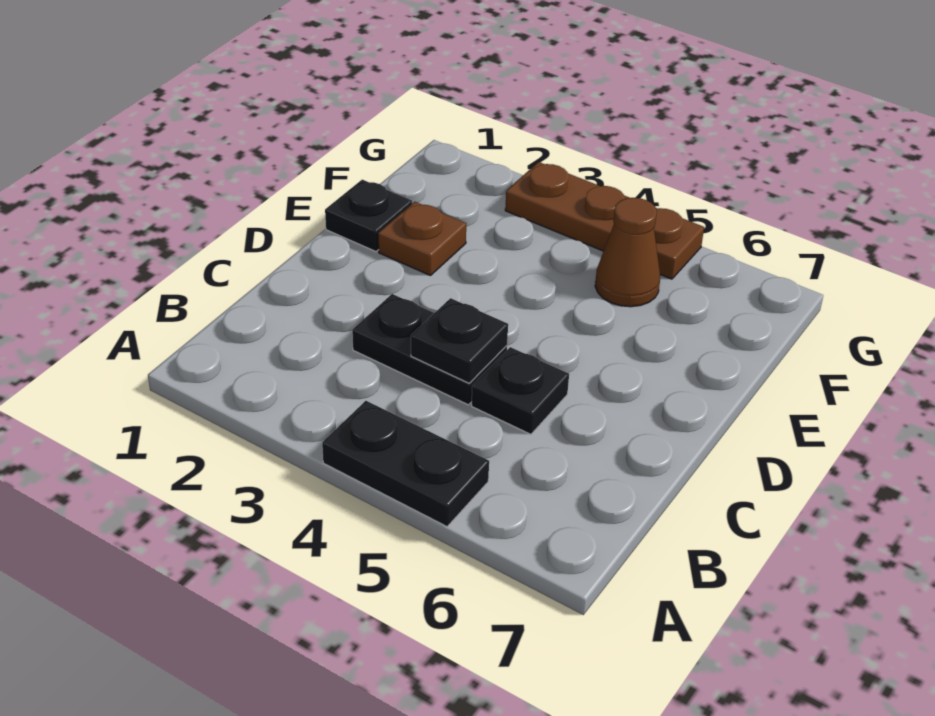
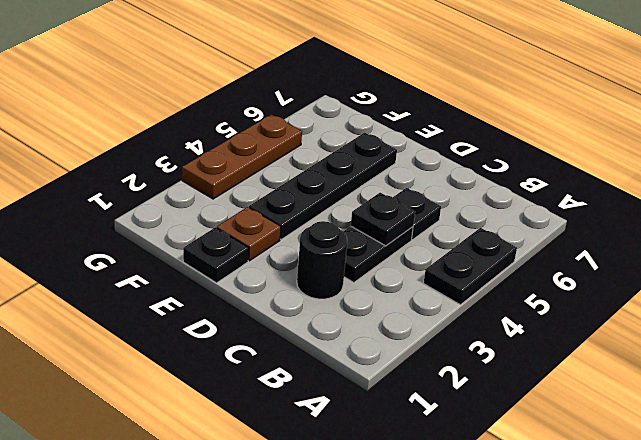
none -> black 1x1 round brick [297,221,347,299]
none -> black 1x4 plate [249,133,397,239]
brown 1x1 cone [595,198,660,307] -> none

